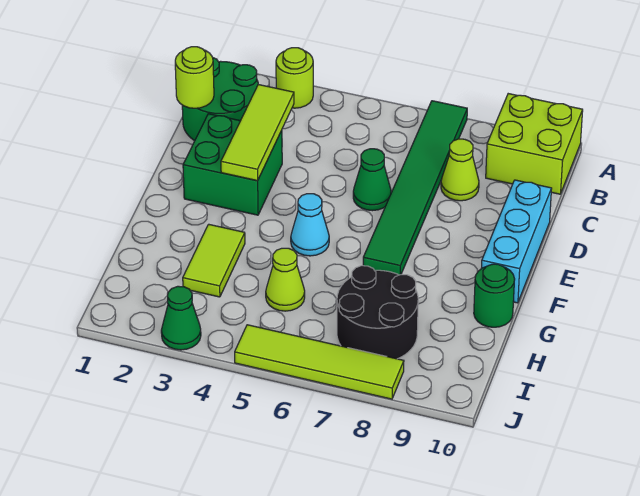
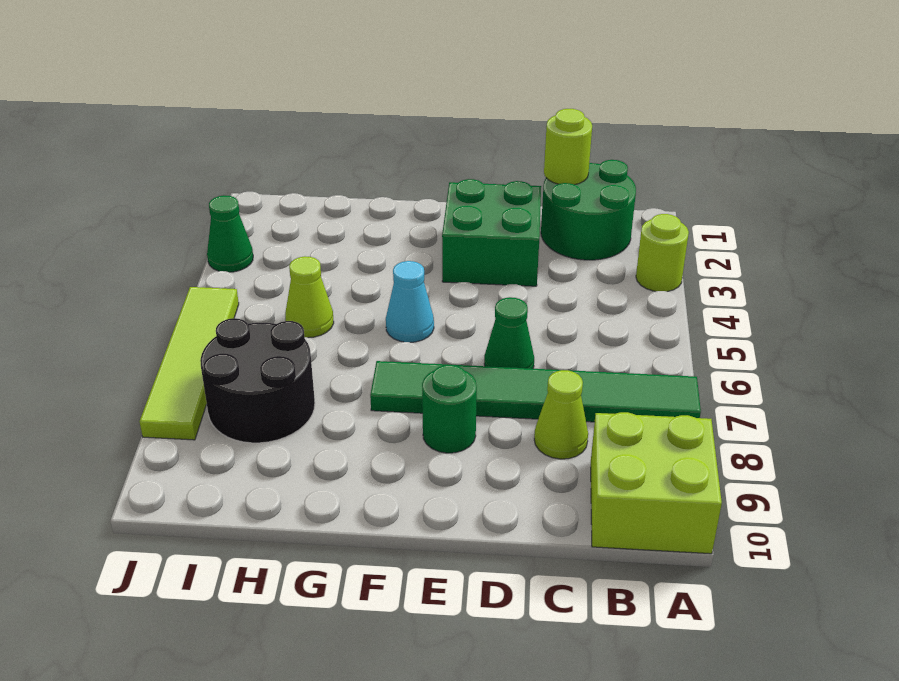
lime 1x3 tile [221,85,294,181] -> none
cyan 1x3 brick [481,180,552,303] -> none
lime 1x2 tile [183,224,245,297] -> none
green 1x1 round brick [474,264,515,327] -> green 1x1 round brick moved to [422,365,477,453]

